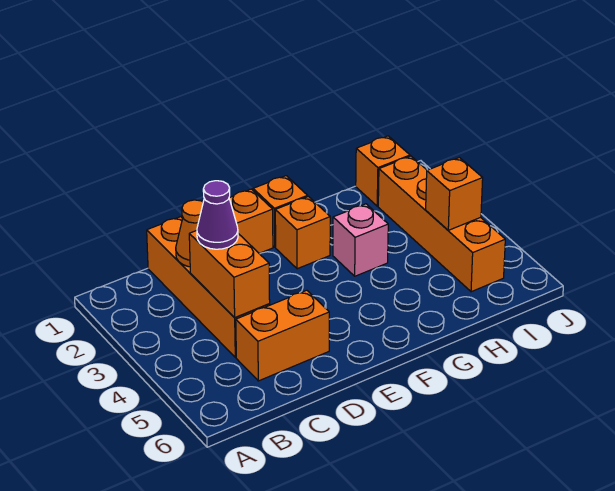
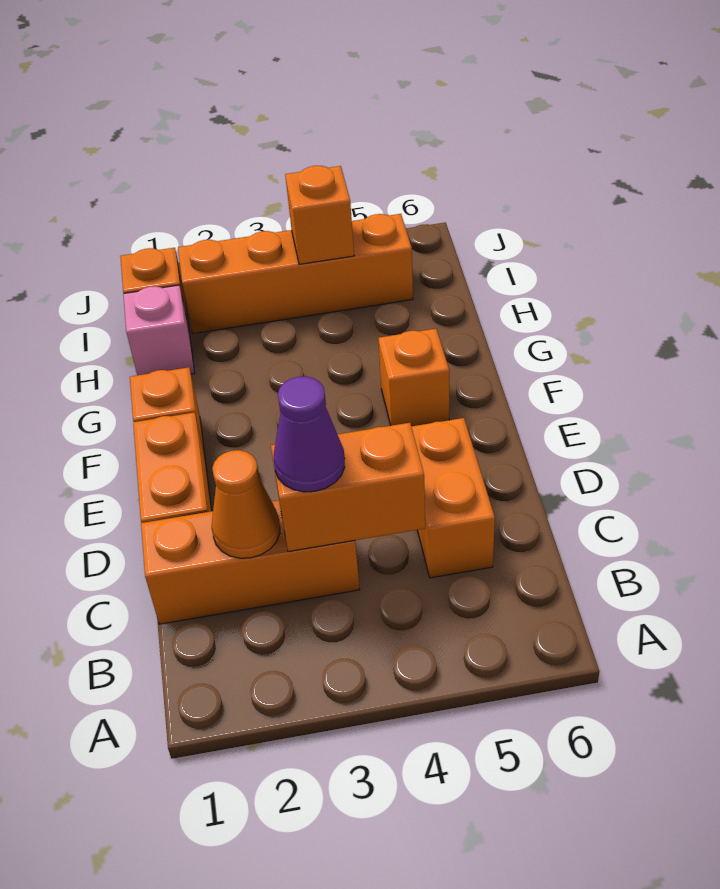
orange 1x4 brick [147,217,270,357] -> orange 1x3 brick [141,500,360,624]
orange 1x1 brick [275,197,330,269] -> orange 1x1 brick moved to [379,329,449,426]
pink 1x1 brick [333,204,388,276] -> pink 1x1 brick moved to [123,285,195,375]

